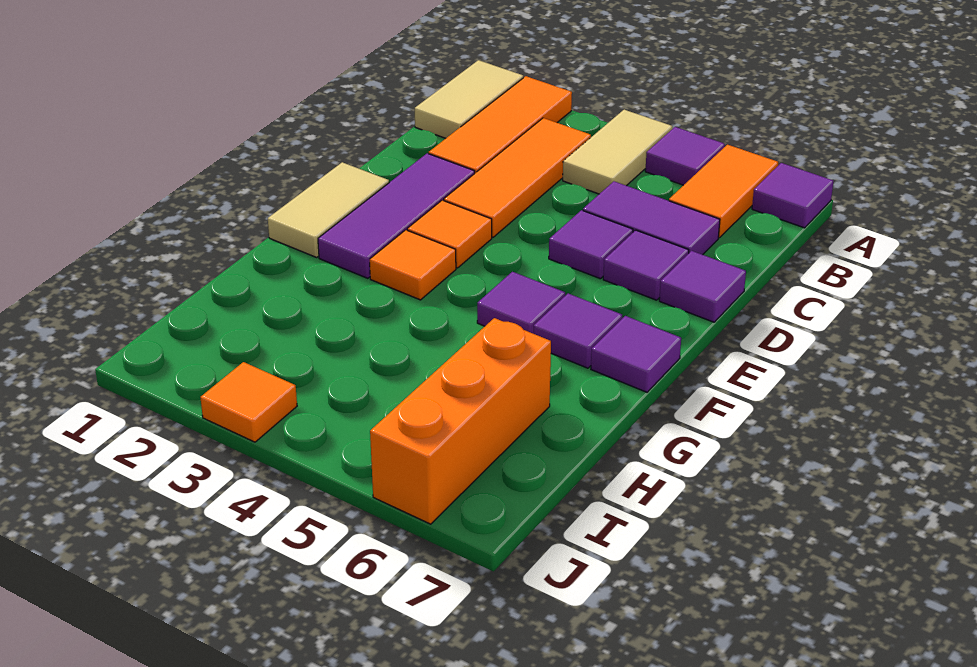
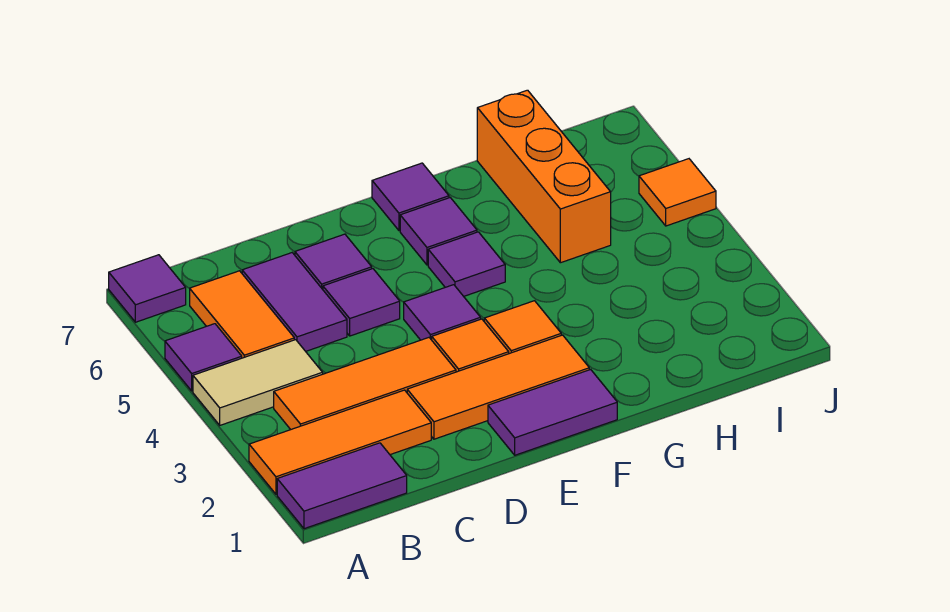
tan 1x2 tile [415,60,523,138] -> purple 1x2 tile [277,443,407,529]
orange 1x2 tile [669,145,778,238] -> orange 1x2 tile turned to [190,271,294,358]
purple 1x3 tile [318,153,475,278] -> orange 1x3 tile [407,335,589,439]
purple 1x1 tile [659,251,746,322] -> purple 1x1 tile moved to [404,285,481,340]
tan 1x2 tile [268,162,389,257] -> purple 1x2 tile [488,369,617,455]
orange 1x3 brick [370,318,551,524] -> orange 1x3 brick turned to [477,90,611,263]
orange 1x1 tile [200,362,297,442] -> orange 1x1 tile moved to [639,159,716,226]

